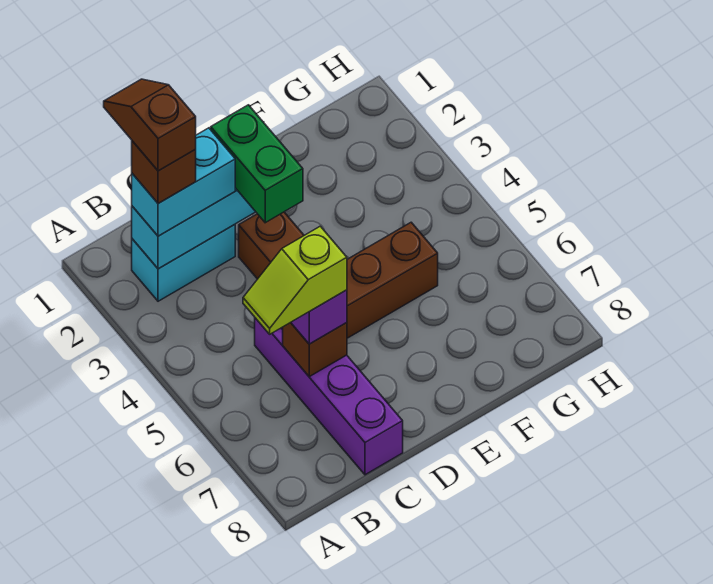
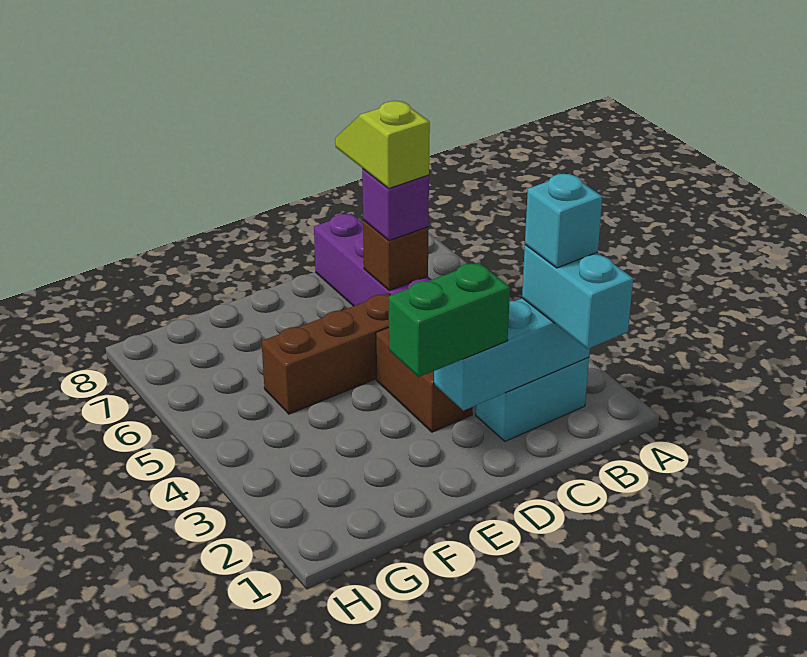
brown 1x2 slope [104,79,196,171] -> none
cyan 1x2 brick [132,128,235,236] -> cyan 1x2 brick turned to [522,245,633,349]
brown 1x1 brick [132,141,196,204] -> cyan 1x1 brick [525,174,602,268]
lime 1x2 slope [243,226,347,334] -> lime 1x2 slope turned to [335,101,430,188]
green 1x2 brick [211,105,303,223] -> green 1x2 brick turned to [389,262,510,377]

